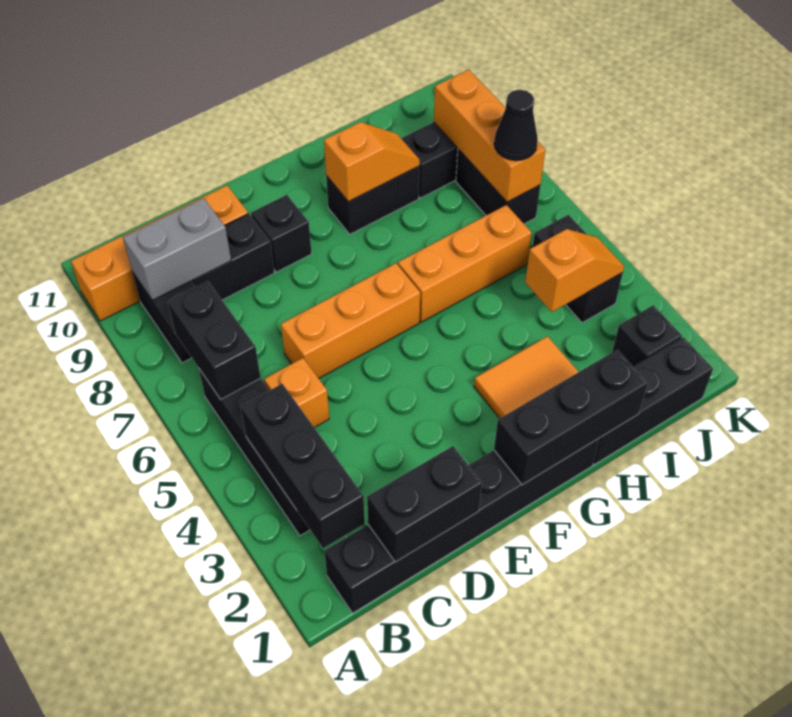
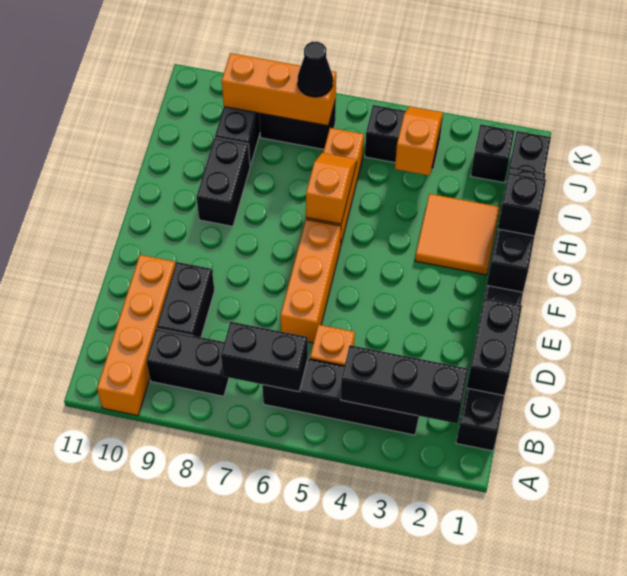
grey 1x2 brick [123,198,231,300] -> none
black 1x1 brick [251,195,312,272] -> black 1x1 brick moved to [498,173,546,236]
orange 1x2 slope [324,122,420,202] -> orange 1x2 slope moved to [306,153,357,224]

